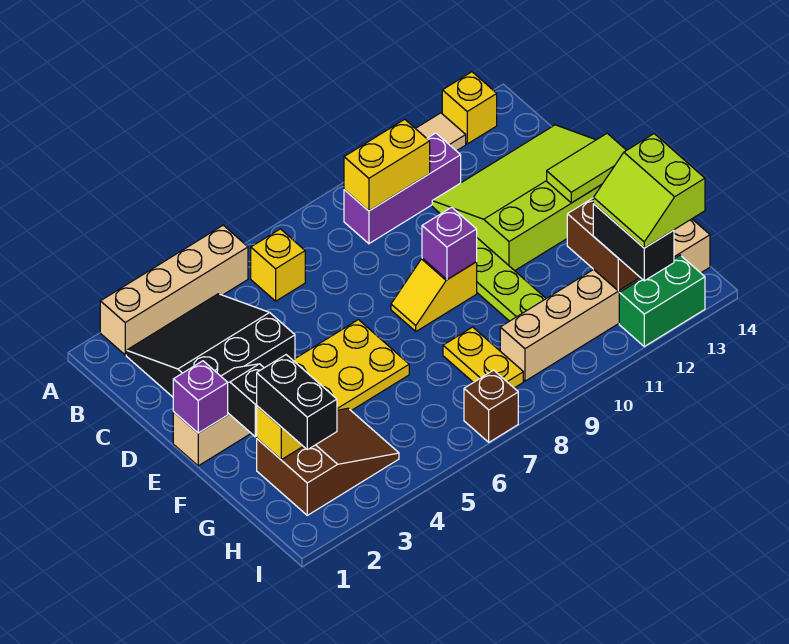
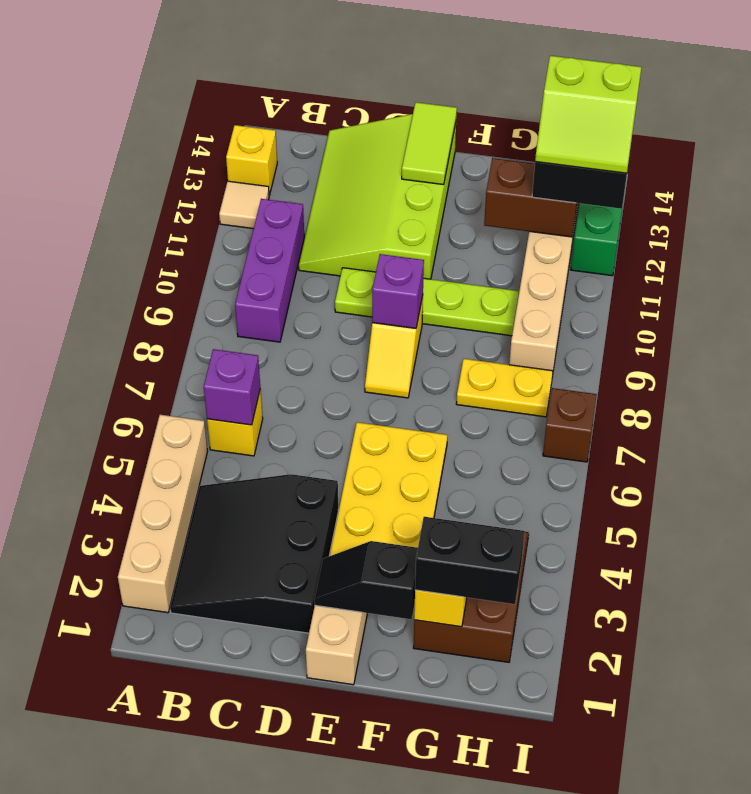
yellow 1x2 brick [344,119,430,211] -> none
purple 1x1 brick [173,361,228,433] -> purple 1x1 brick moved to [204,349,260,425]

